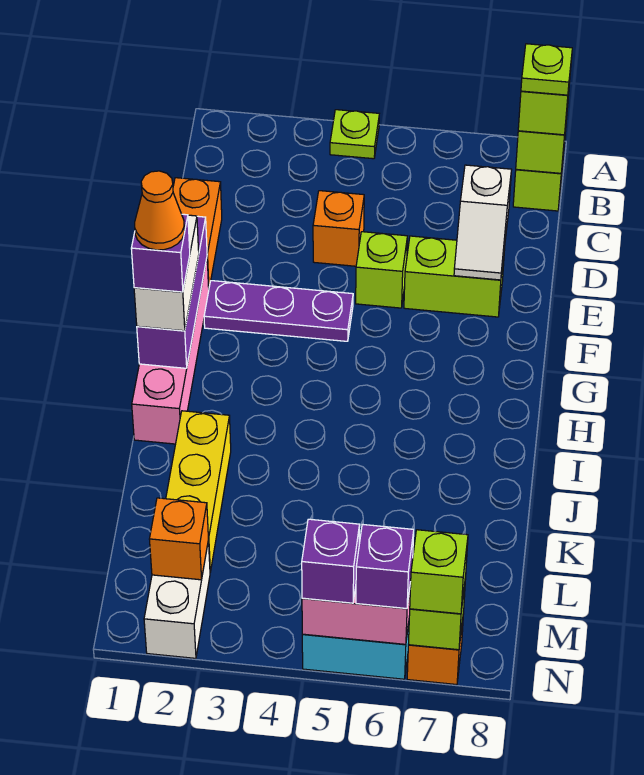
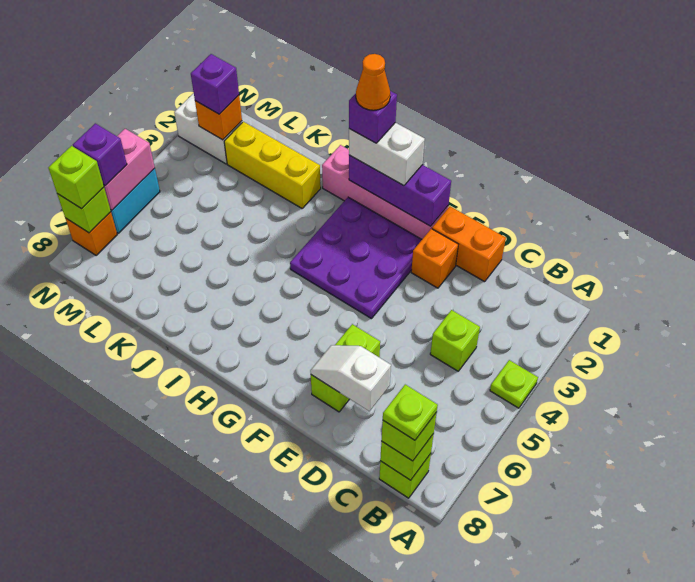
orange 1x1 brick [313,191,364,266] -> orange 1x1 brick moved to [411,229,458,288]
lime 1x1 brick [356,232,407,308] -> lime 1x1 brick moved to [430,310,480,371]
purple 1x3 plate [204,281,353,341] -> purple 3x3 plate [290,197,422,319]
purple 1x1 brick [302,519,360,603] -> purple 1x1 brick moved to [191,54,239,114]

